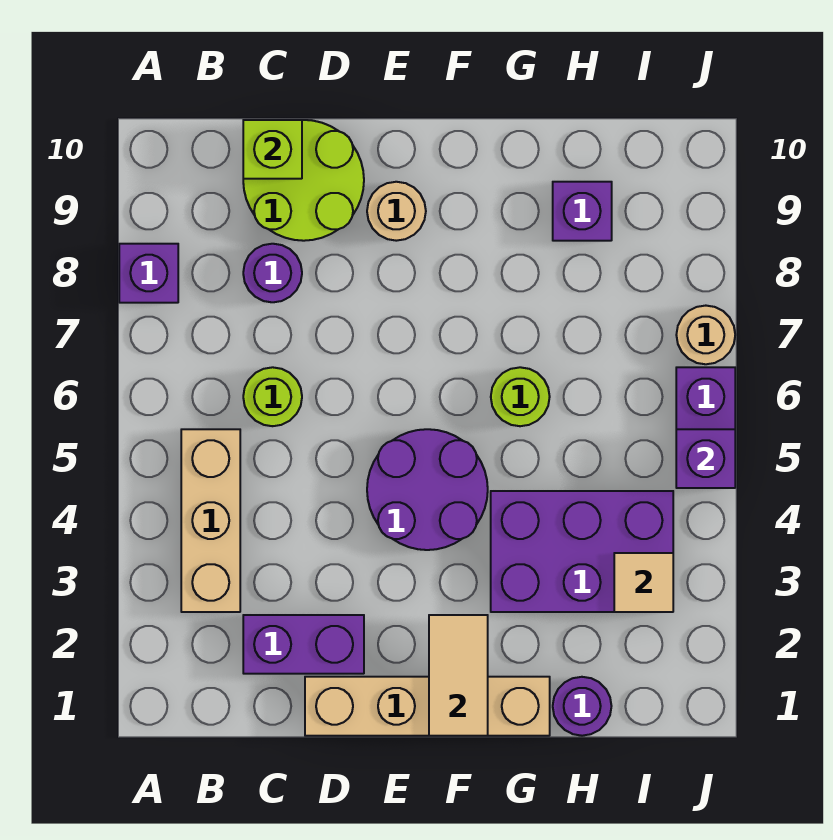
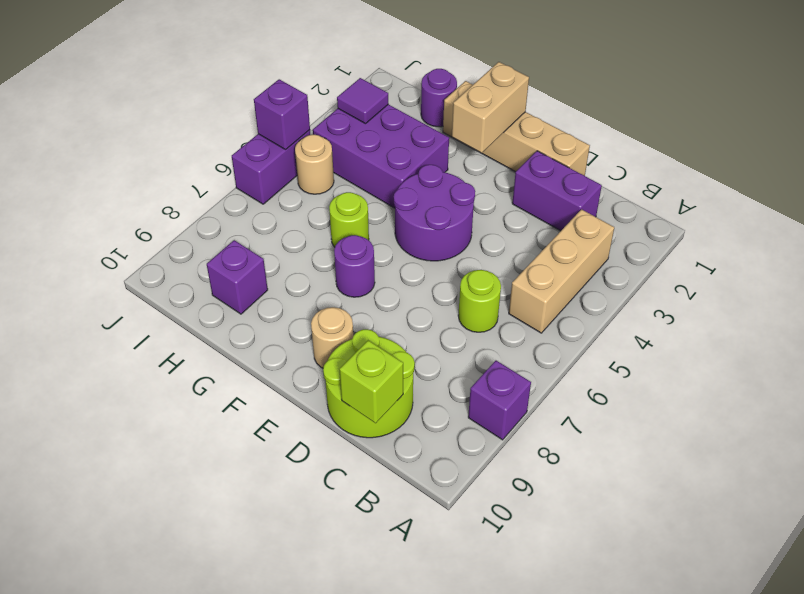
purple 1x1 round brick [243,244,302,302] -> purple 1x1 round brick moved to [334,235,375,297]
tan 1x2 tile [429,615,488,736] -> tan 1x2 brick [452,62,529,153]
tan 1x1 tile [614,553,673,612] -> purple 1x1 tile [337,78,388,124]
tan 1x1 round brick [676,306,735,364] -> tan 1x1 round brick moved to [295,135,334,194]

